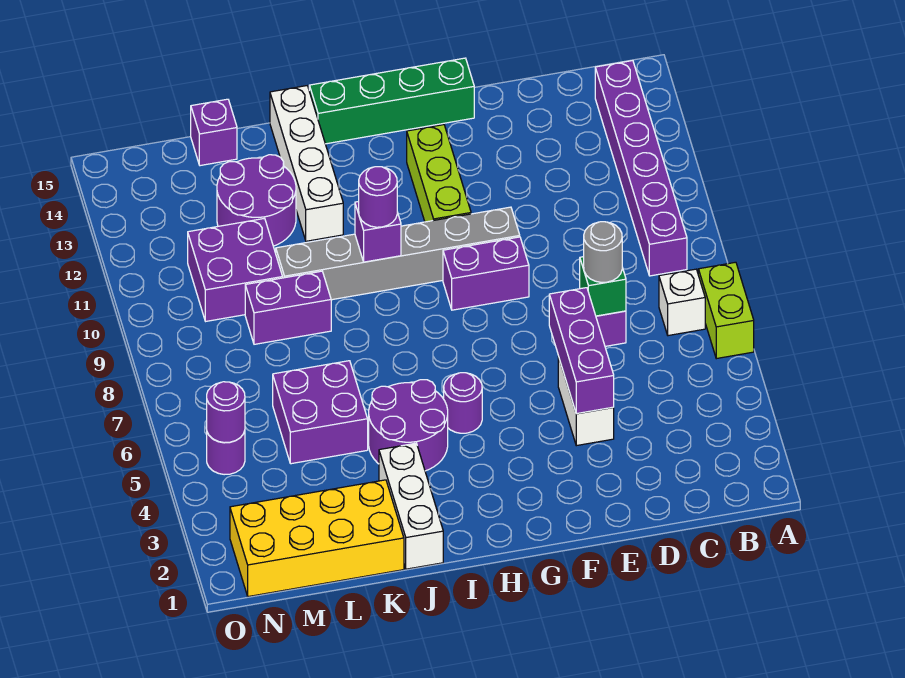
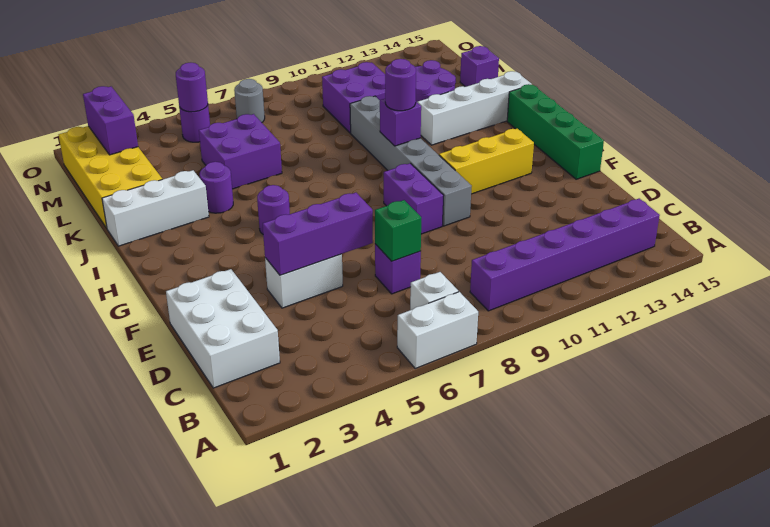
lime 1x2 brick [698,262,754,359] -> white 1x2 brick [397,292,478,368]
none -> white 2x3 brick [166,269,280,388]
grey 1x1 round brick [584,222,622,282] -> grey 1x1 round brick moved to [234,79,265,122]
lime 1x3 brick [407,125,471,222] -> yellow 1x3 brick [439,129,534,194]
purple 2x2 round brick [369,380,448,471] -> purple 1x1 round brick [200,162,233,213]
purple 1x2 brick [245,271,331,344] -> purple 1x2 brick moved to [83,86,138,155]

